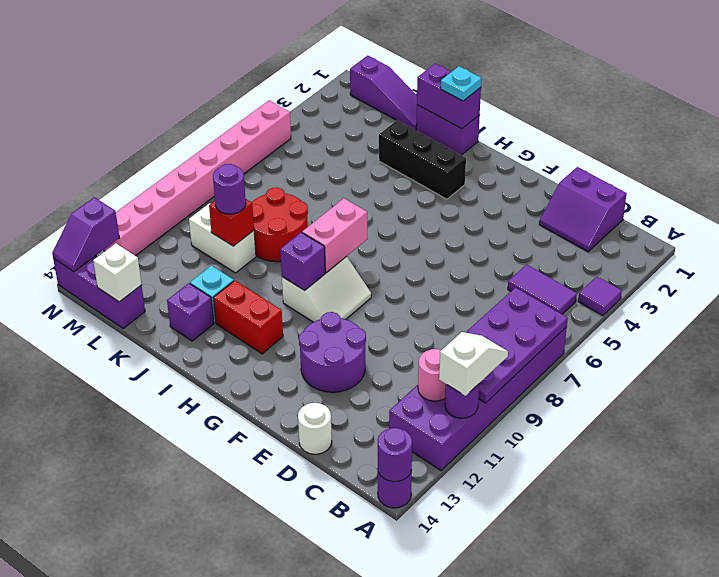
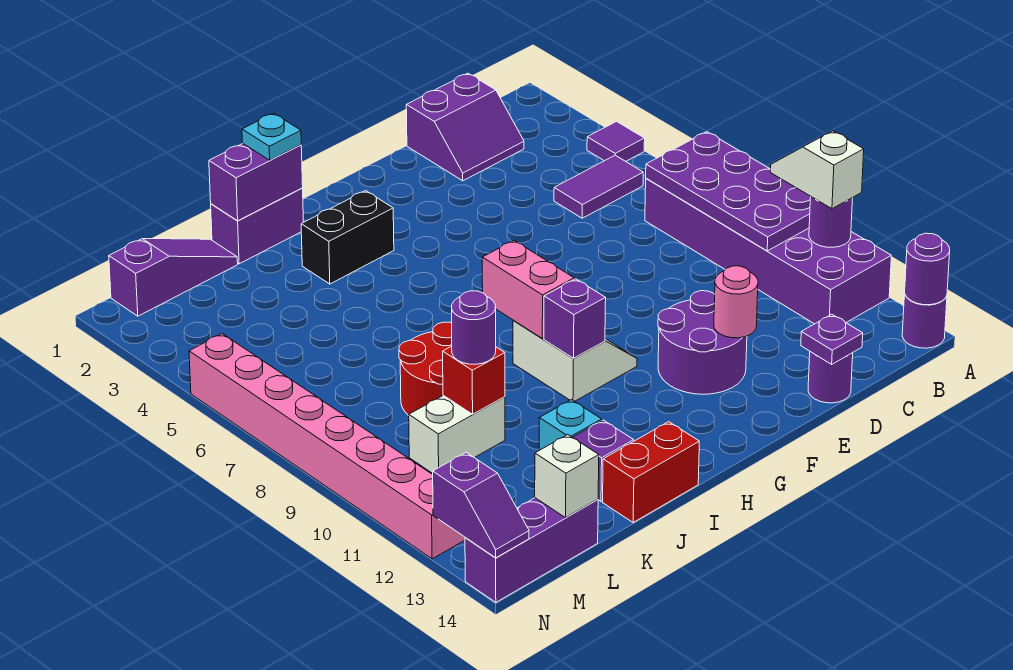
pink 1x1 round brick [418,349,446,401] -> pink 1x1 round brick moved to [714,266,758,338]
white 1x1 round brick [298,403,332,454] -> purple 1x1 round brick [808,352,853,403]
none -> purple 1x1 plate [801,314,863,364]
black 1x3 brick [379,120,466,199] -> black 1x2 brick [301,191,394,284]
red 1x2 brick [214,281,283,354] -> red 1x2 brick moved to [603,422,699,522]

